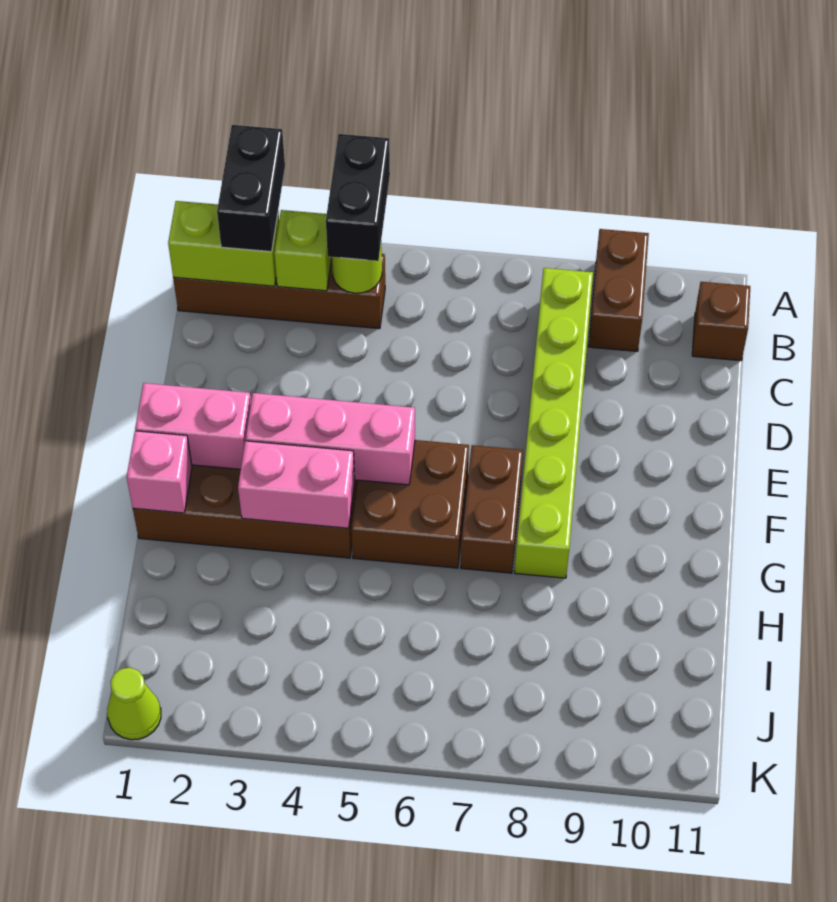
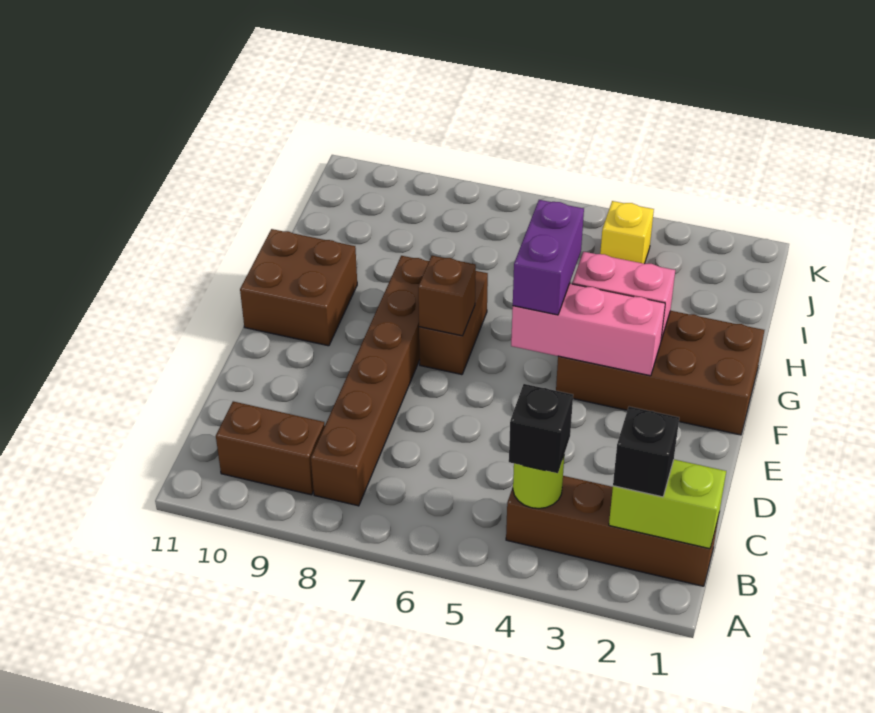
black 1x2 brick [217,125,285,252] -> black 1x1 brick [613,407,679,497]
black 1x2 brick [326,134,390,261] -> black 1x1 brick [509,384,573,473]
brown 1x2 brick [589,229,649,352] -> brown 1x2 brick turned to [216,401,325,495]
lime 1x1 brick [274,210,332,291] -> none
lime 1x6 brick [515,268,593,578] -> brown 1x6 brick [311,256,429,506]
brown 1x1 brick [692,282,750,361] -> brown 1x1 brick moved to [418,256,476,336]
pink 1x2 brick [135,383,251,469] -> none
brown 2x2 brick [351,440,469,568] -> brown 2x2 brick moved to [240,229,357,346]
none -> purple 1x2 brick [513,200,584,315]
pink 1x1 brick [127,431,192,513] -> none
none -> yellow 1x1 brick [600,201,654,264]
lime 1x1 cone [107,668,161,740] -> none

